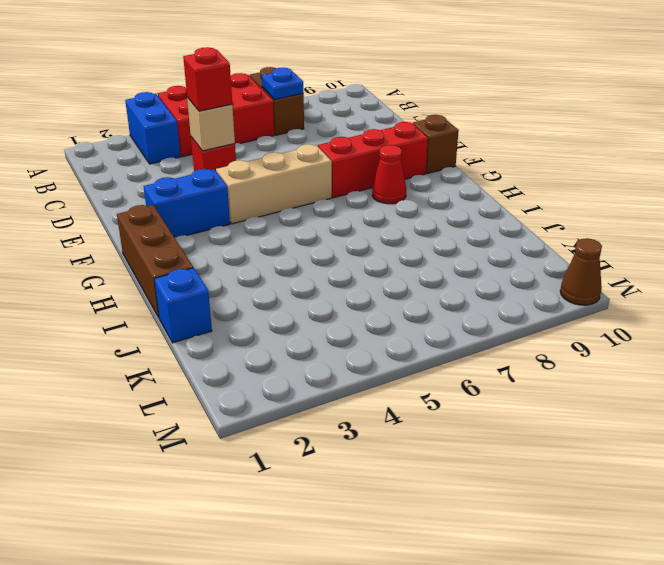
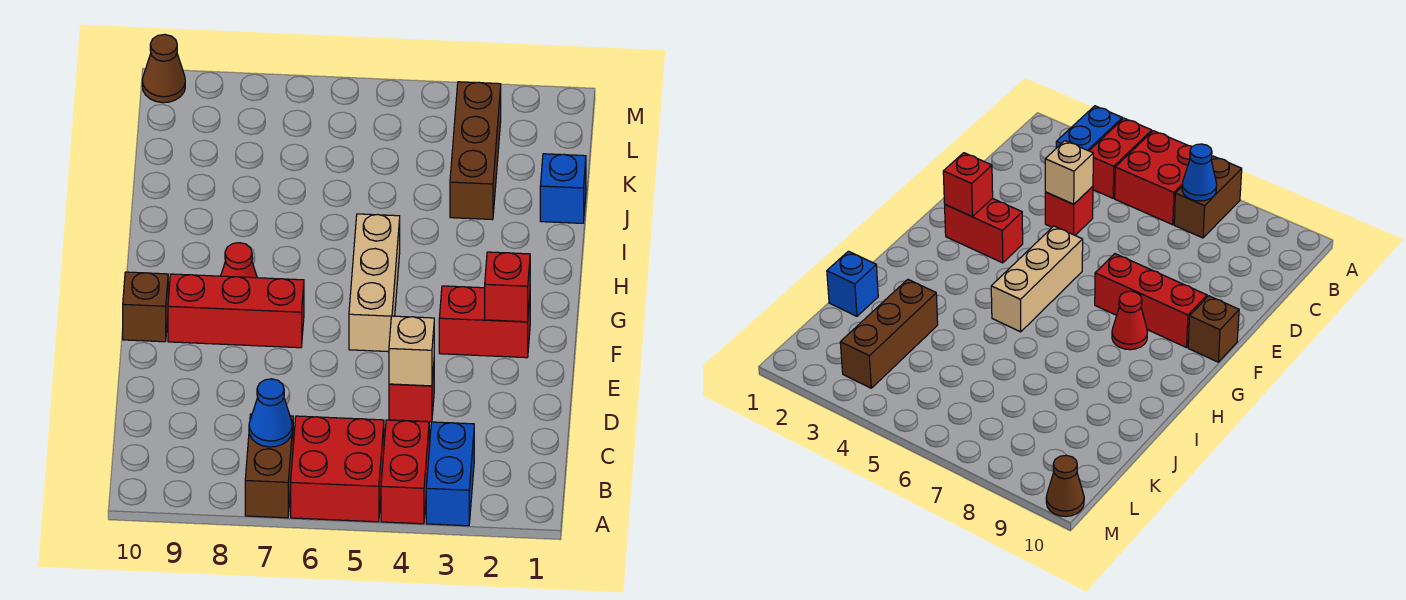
blue 1x1 plate [262,68,303,99] -> blue 1x1 cone [249,379,292,447]
red 1x1 brick [183,47,232,111] -> red 1x1 brick moved to [485,252,530,322]
blue 1x2 brick [144,169,230,238] -> red 1x2 brick [439,286,530,358]
tan 1x3 brick [216,144,332,224] -> tan 1x3 brick turned to [349,214,400,352]
brown 1x3 brick [117,205,193,317] -> brown 1x3 brick moved to [450,82,501,220]

